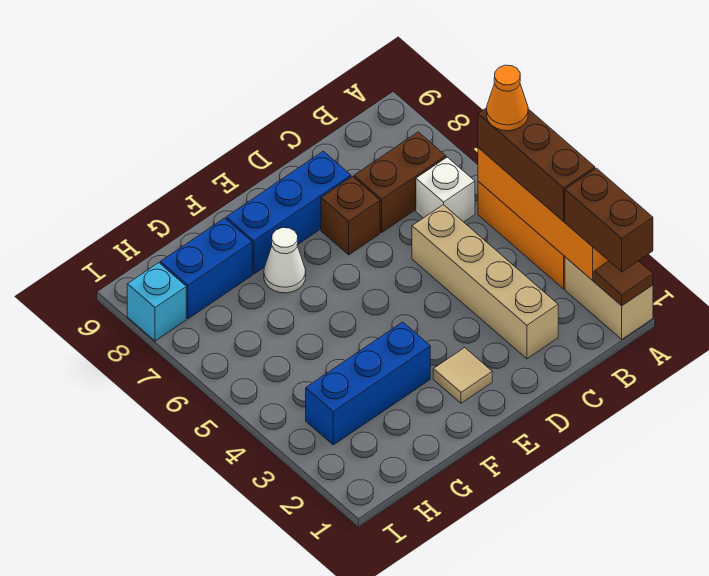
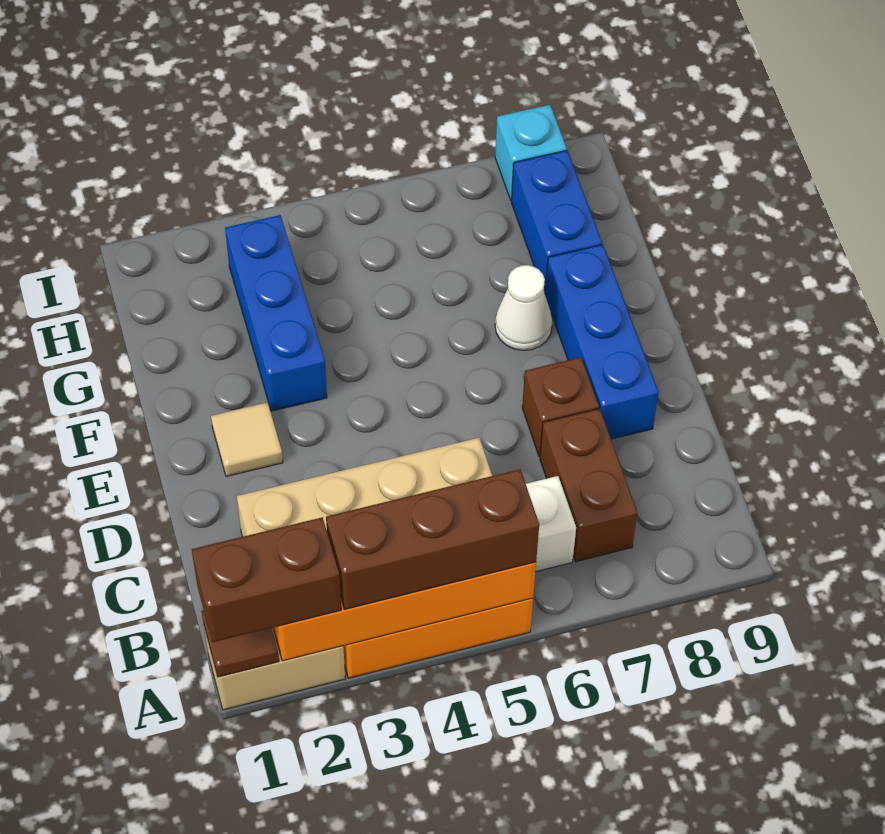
orange 1x1 cone [487,65,528,131] -> none

